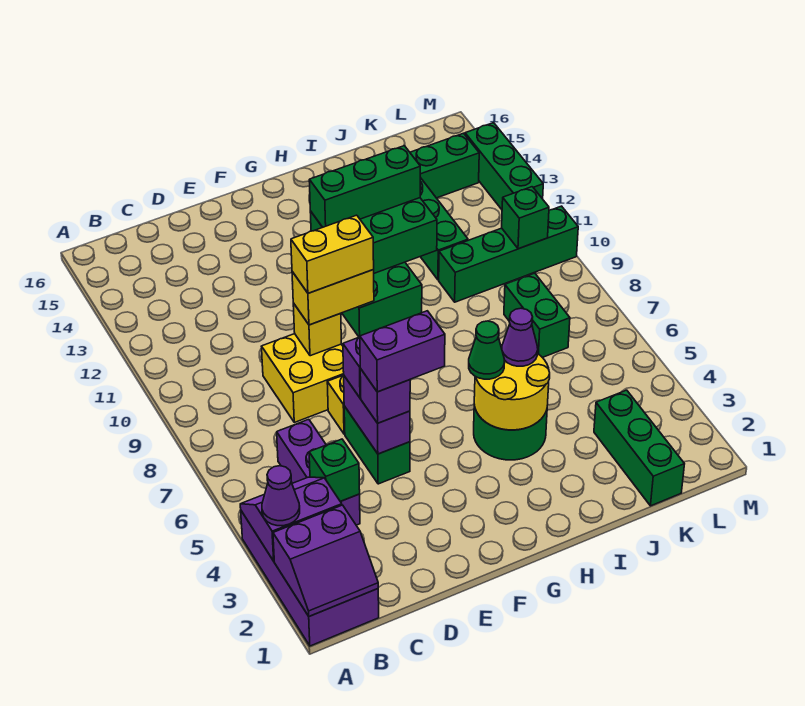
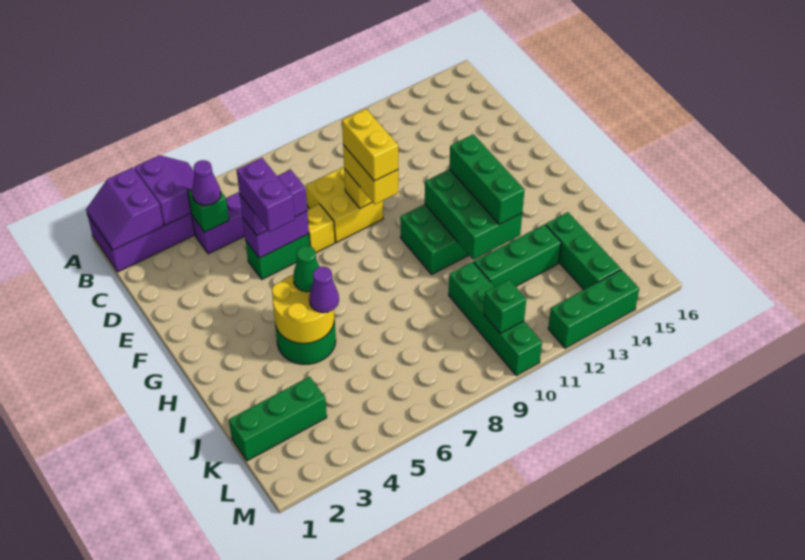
purple 1x1 cone [262,466,300,526] -> purple 1x1 cone moved to [192,160,221,205]
green 1x2 brick [504,273,570,358] -> none

